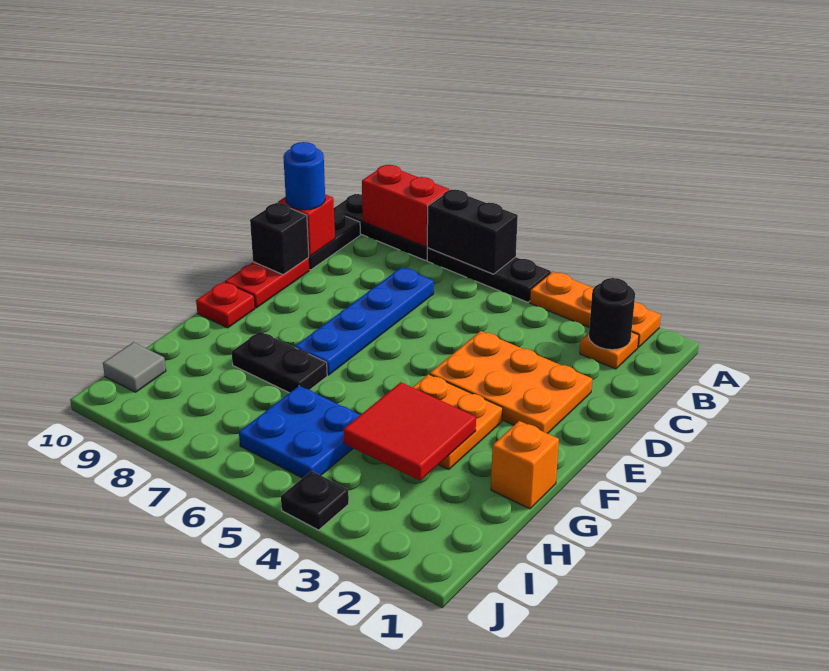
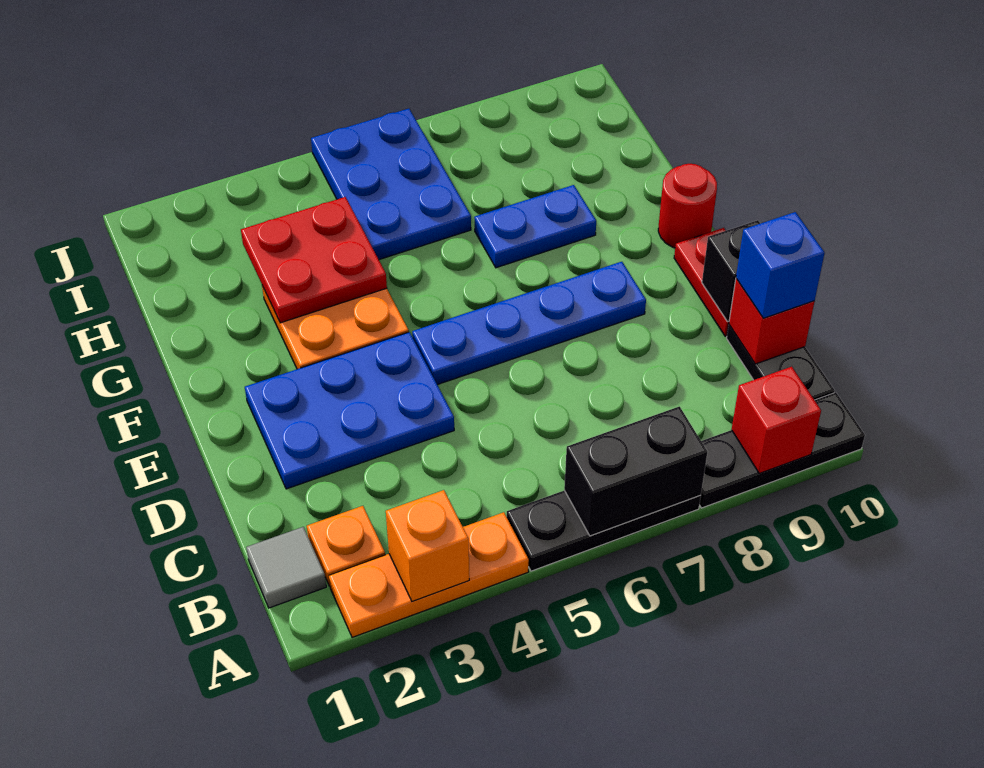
red 1x2 brick [362,165,449,247] -> red 1x1 brick [732,367,821,474]
black 1x1 round brick [589,278,635,350] -> none
blue 1x4 plate [295,267,434,375] -> blue 1x4 plate turned to [412,262,646,385]
blue 1x1 round brick [283,142,325,210] -> blue 1x1 brick [736,212,824,318]
orange 2x3 plate [430,331,592,434] -> blue 2x3 plate [245,332,454,489]
red 1x1 plate [196,282,255,328] -> red 1x1 round brick [658,164,717,248]
orange 1x1 brick [491,421,559,509] -> orange 1x1 brick moved to [386,490,469,601]
red 2x2 tile [343,382,476,481] -> red 2x2 plate [241,197,387,323]
black 1x2 plate [232,332,327,393] -> blue 1x2 plate [474,185,596,268]
blue 2x2 plate [239,386,360,478] -> blue 2x3 plate [311,109,471,260]
grey 1x1 tile [103,342,166,392] -> grey 1x1 tile moved to [246,527,326,608]
black 1x1 plate [281,471,349,530] -> none

